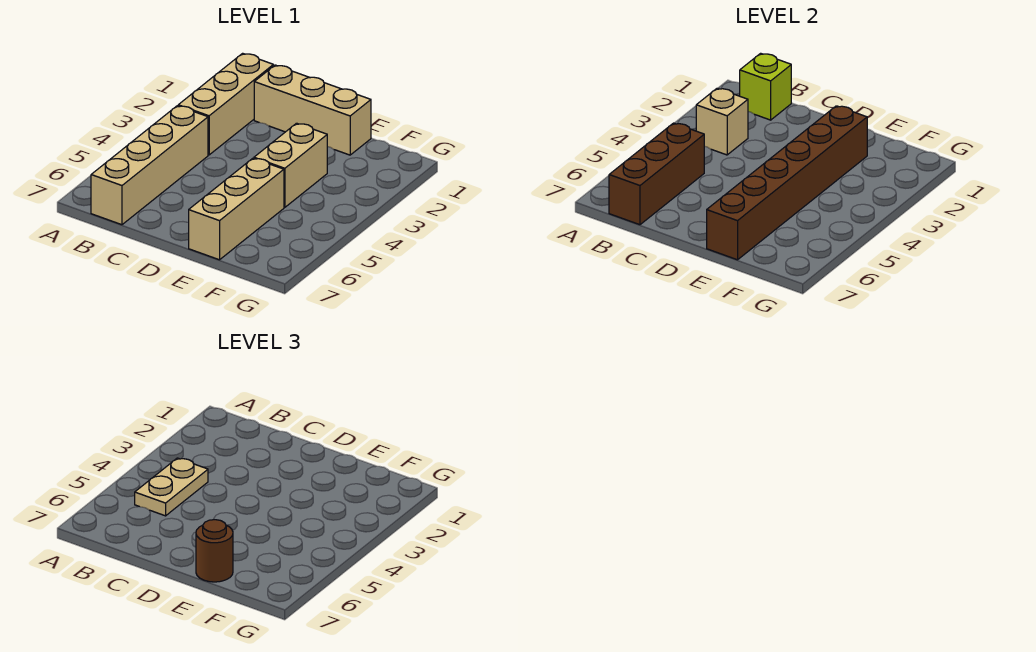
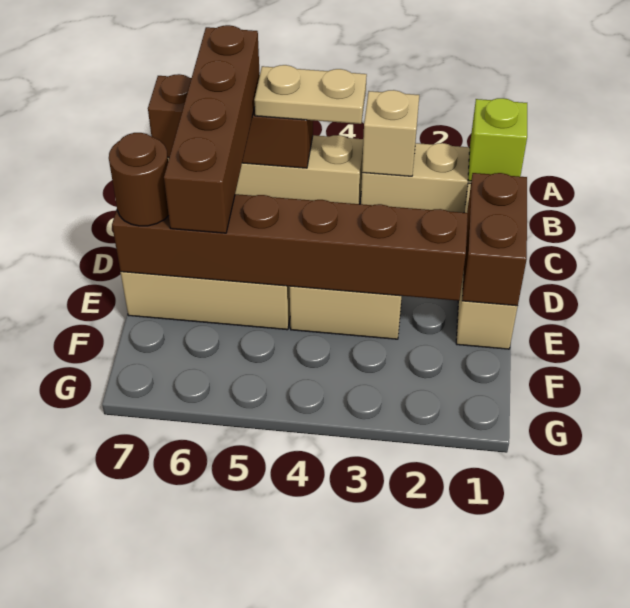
none -> brown 1x4 brick [164,25,260,233]
none -> brown 1x2 brick [462,173,527,306]

